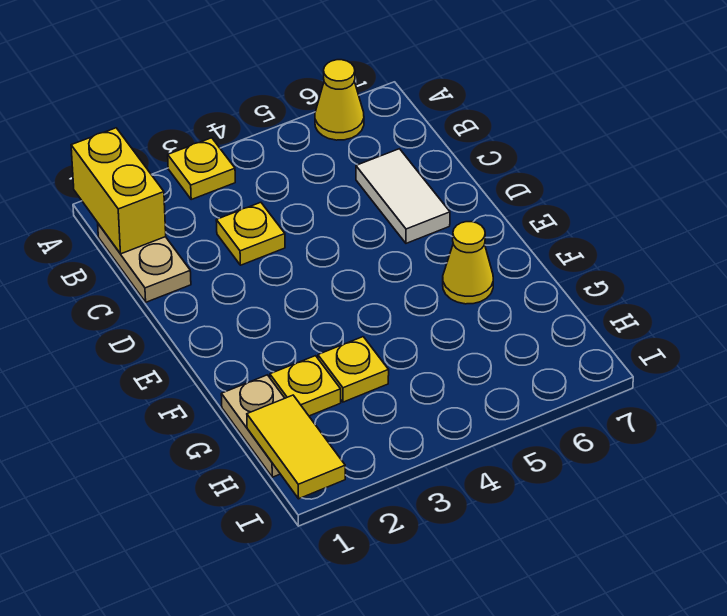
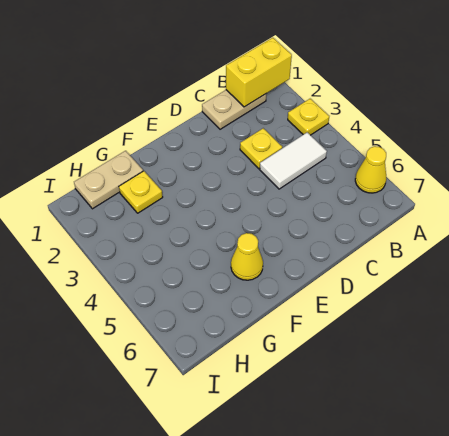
white 1x2 tile [356,149,450,243] -> white 1x2 tile moved to [260,132,327,189]
yellow 1x1 plate [318,337,389,402] -> none
yellow 1x2 tile [247,395,345,499] -> none

